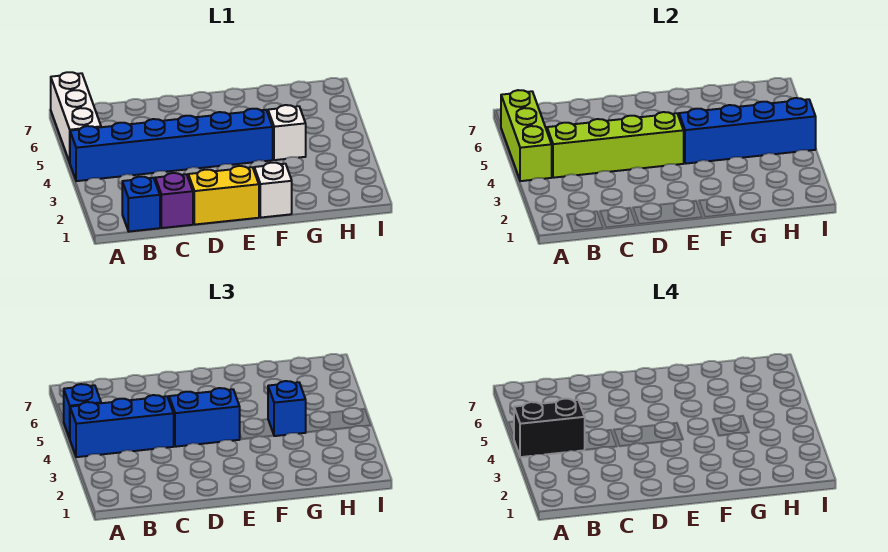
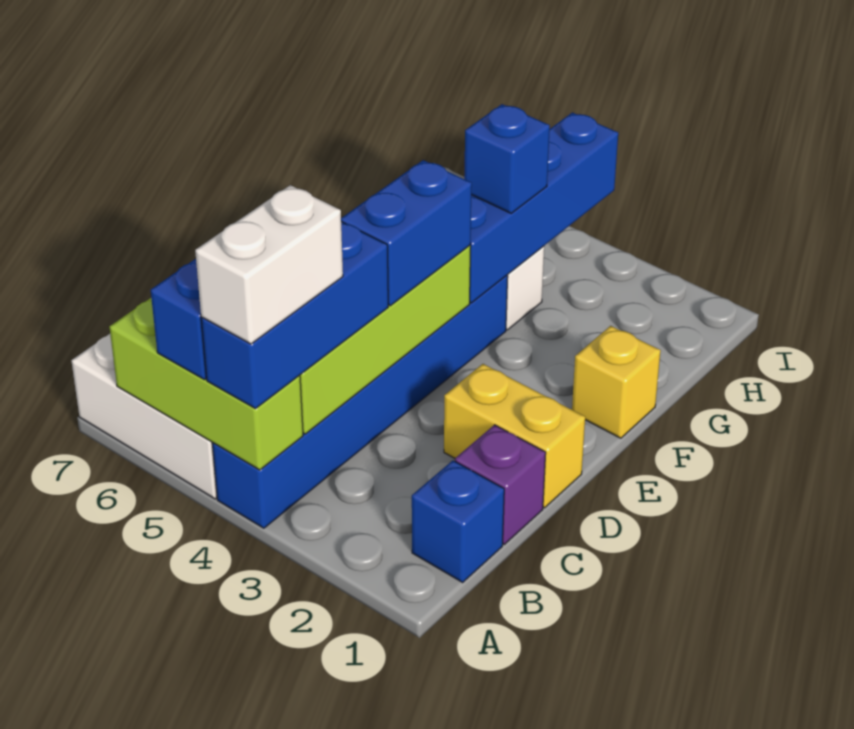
black 1x2 brick [514,399,585,457] -> white 1x2 brick [195,185,343,344]
yellow 1x2 brick [188,166,259,225] -> yellow 1x2 brick turned to [444,364,585,508]
white 1x1 brick [254,163,292,217] -> yellow 1x1 brick [572,326,661,438]

